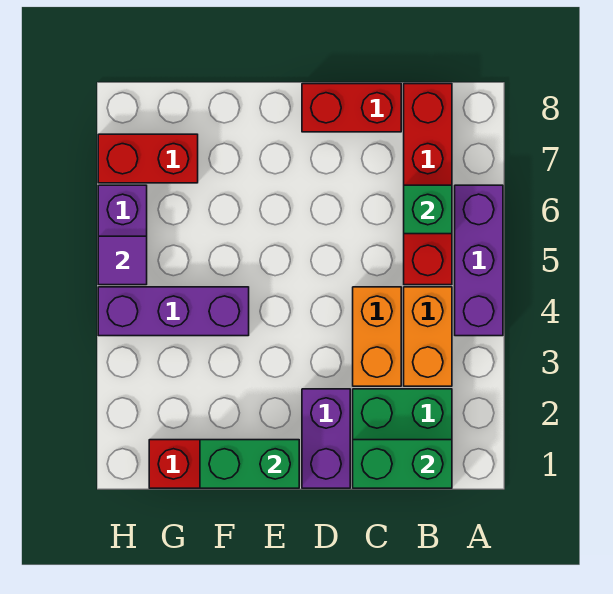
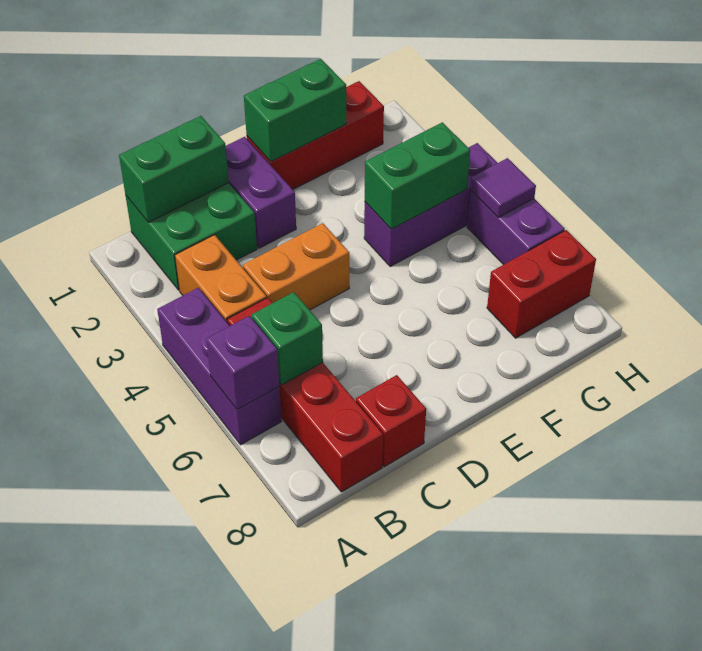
none -> purple 1x1 brick [206,316,279,410]
orange 1x2 brick [353,287,401,386] -> orange 1x2 brick turned to [243,223,349,310]
red 1x2 brick [302,84,401,132] -> red 1x1 brick [356,375,426,467]
none -> green 1x2 brick [365,122,470,229]

